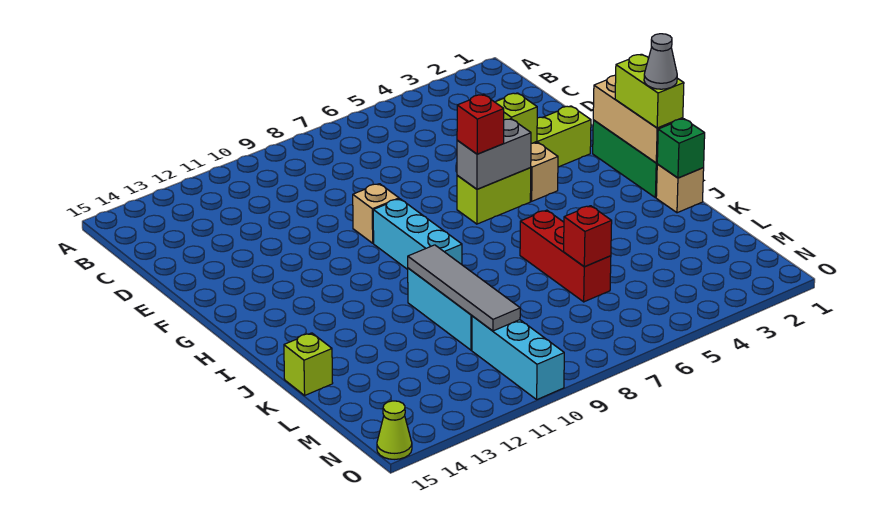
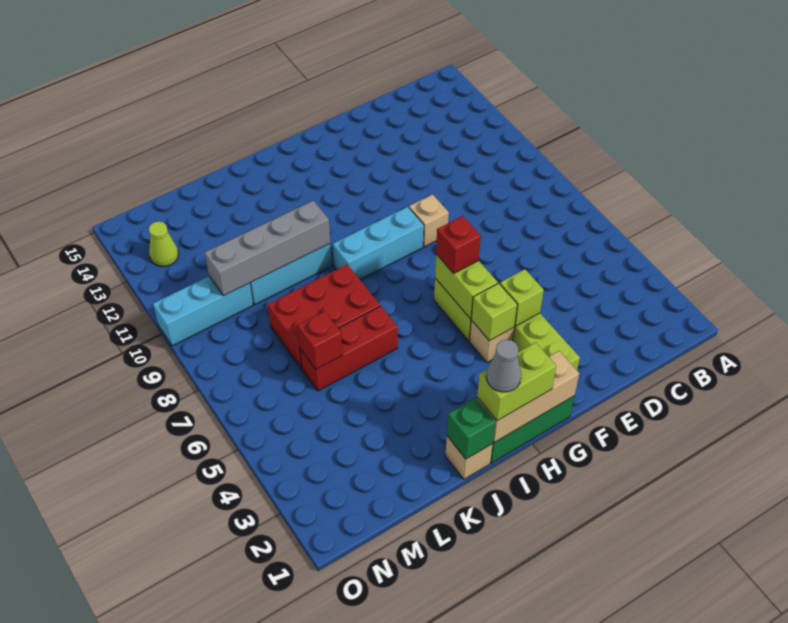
grey 1x2 brick [457,119,531,189] -> lime 1x2 brick [435,254,498,319]
none -> red 2x3 brick [268,265,380,369]
grey 1x4 tile [408,245,520,331] -> grey 1x4 brick [205,201,330,296]
lime 1x1 brick [284,333,333,395] -> lime 1x1 brick moved to [471,283,517,341]
lime 1x1 cone [377,401,412,459] -> lime 1x1 cone moved to [149,221,178,267]

